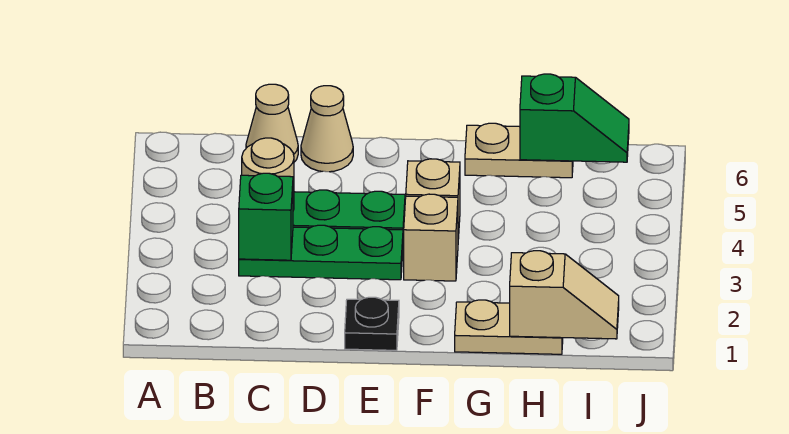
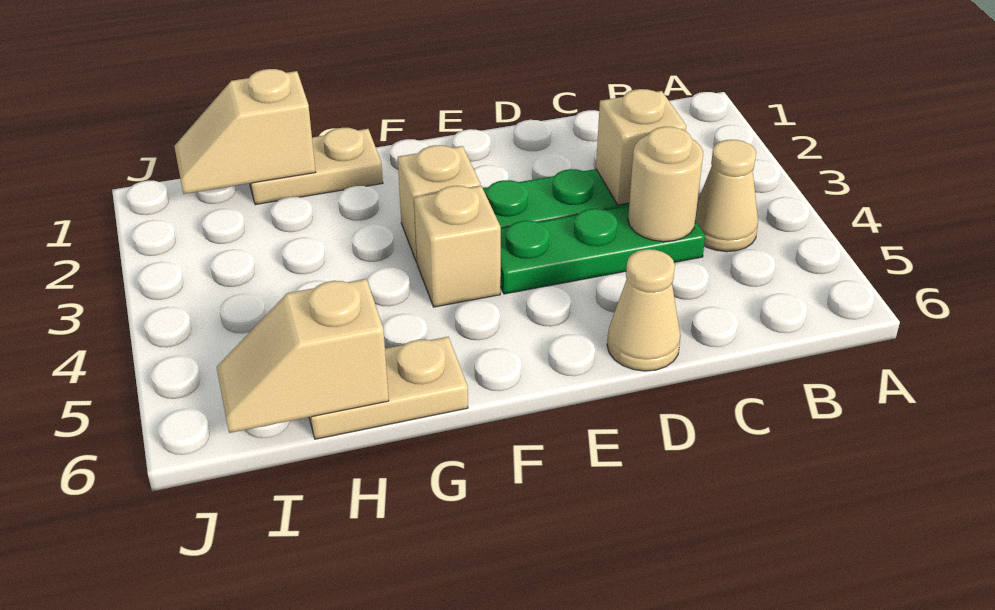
green 1x1 brick [239,173,293,260] -> tan 1x1 brick [596,89,686,205]
tan 1x1 cone [246,84,298,162] -> tan 1x1 cone moved to [695,140,758,252]
black 1x1 plate [345,297,399,350] -> none
green 1x2 slope [520,74,629,162] -> tan 1x2 slope [217,279,389,433]

